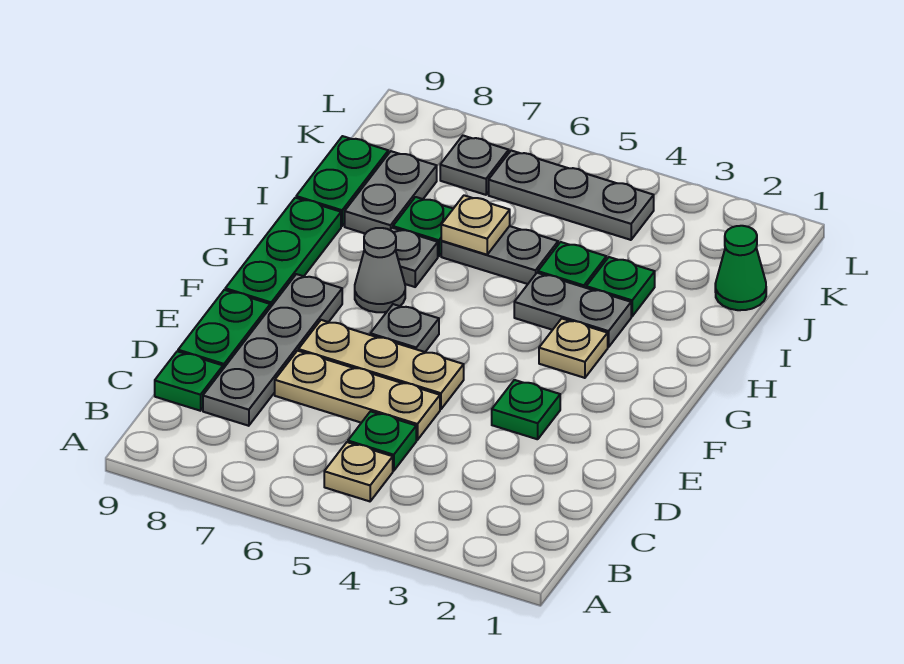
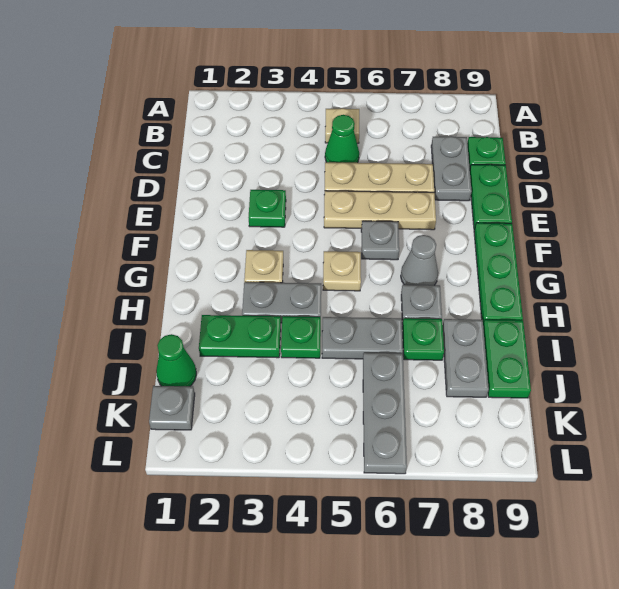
green 1x1 plate [348,411,416,471] -> green 1x1 cone [325,115,359,163]
grey 1x4 plate [203,274,342,426] -> grey 1x2 plate [431,136,472,201]
green 1x1 plate [586,257,655,316] -> green 1x2 plate [199,315,281,358]
tan 1x1 plate [441,195,510,255] -> tan 1x1 plate moved to [323,251,361,291]
grey 1x3 plate [489,151,654,240] -> grey 1x3 plate turned to [363,353,407,474]
grey 1x1 plate [440,136,509,195] -> grey 1x1 plate moved to [149,386,195,430]

